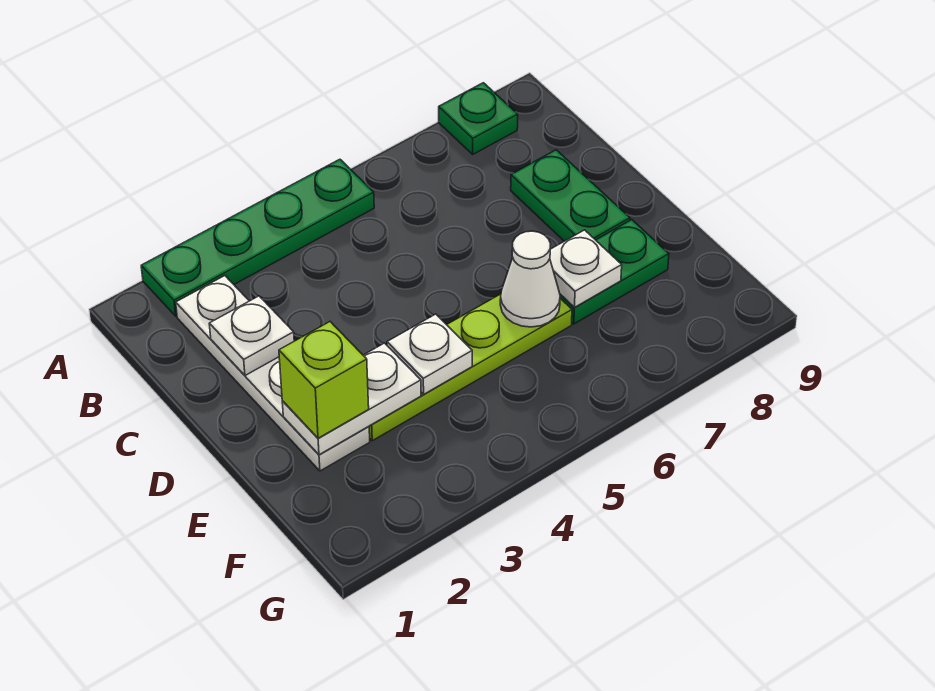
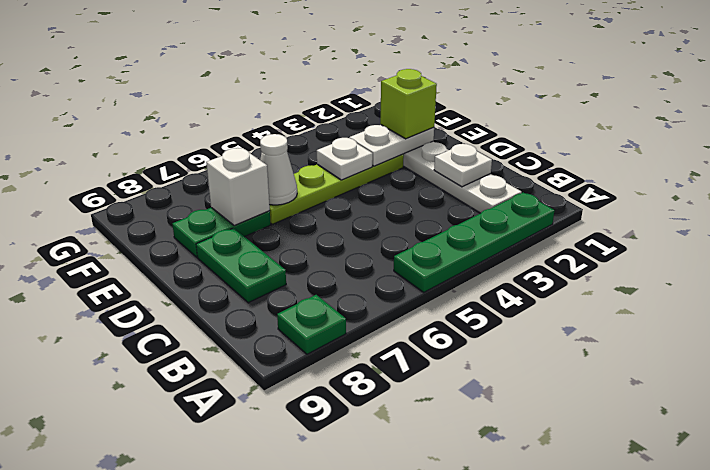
white 1x1 plate [550,230,622,307] -> white 1x1 brick [206,148,270,226]

